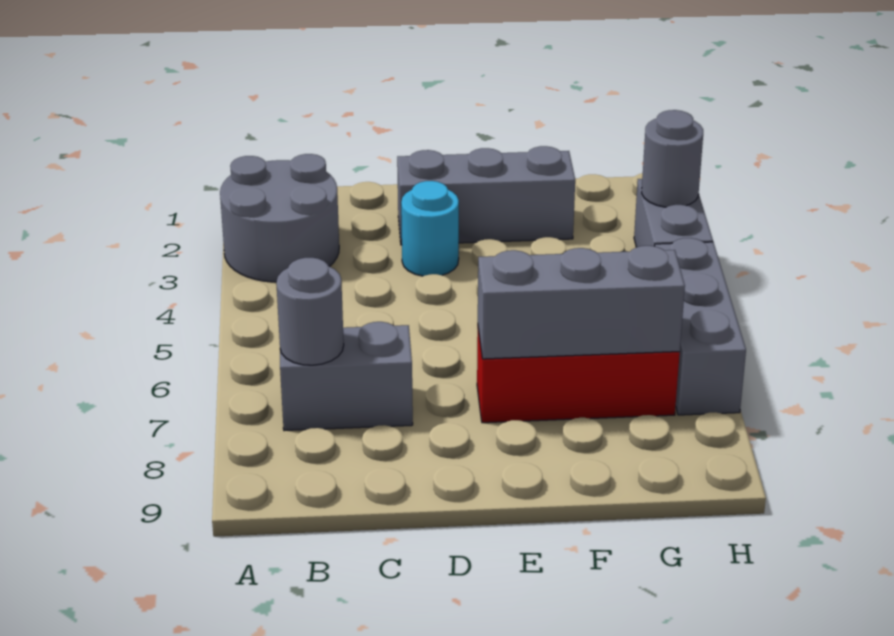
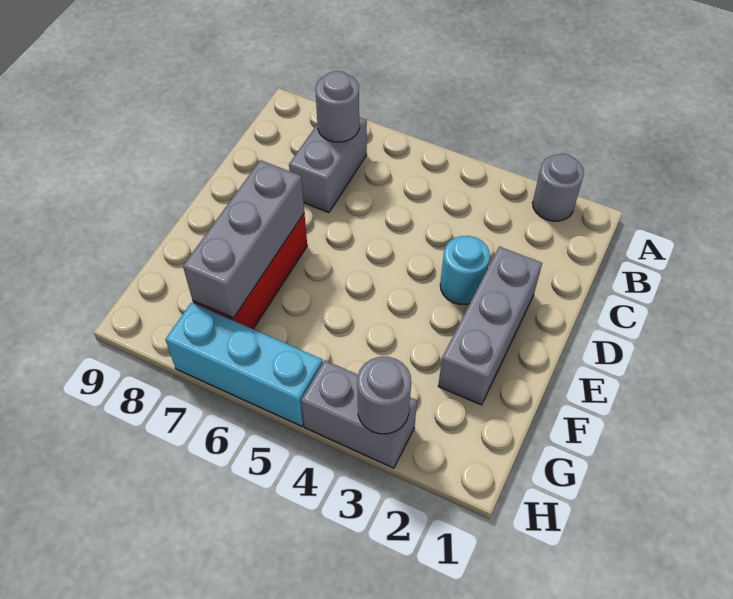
grey 2x2 round brick [220,154,339,282] -> grey 1x1 round brick [533,154,584,221]
grey 1x3 brick [655,238,746,415] -> cyan 1x3 brick [165,303,323,426]

